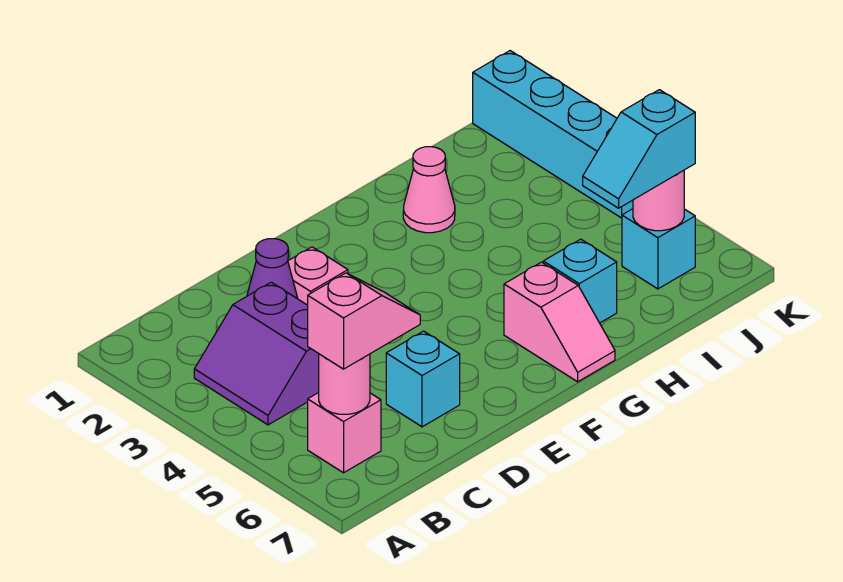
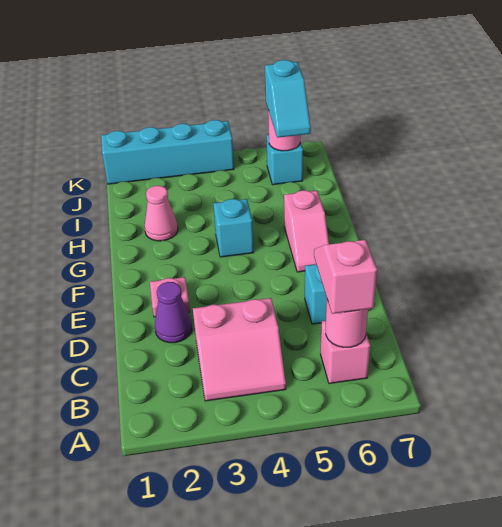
purple 2x2 slope [194,282,319,425] -> pink 2x2 slope [193,298,286,401]
pink 1x2 slope [504,262,615,382] -> pink 1x2 slope turned to [284,190,329,272]
cyan 1x1 brick [543,239,617,323] -> cyan 1x1 brick moved to [213,199,254,257]

